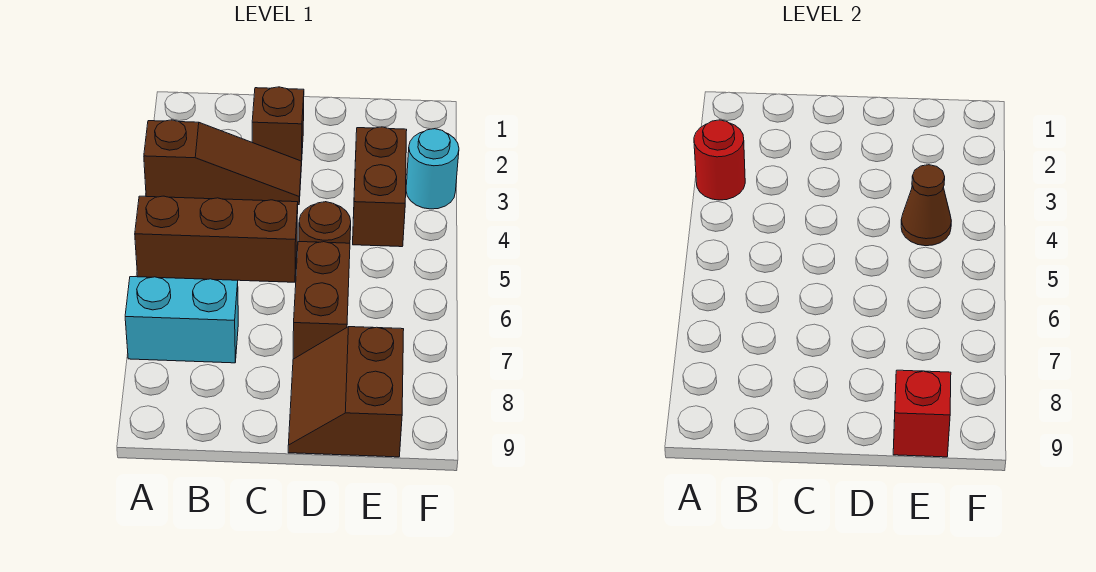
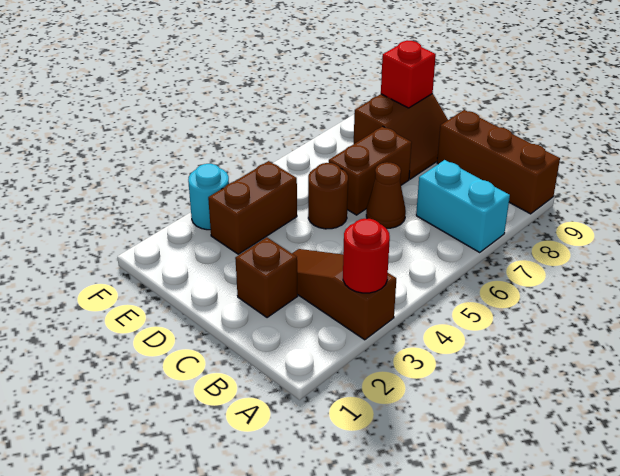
brown 1x3 brick [135,196,298,282] -> brown 1x3 brick moved to [437,110,560,214]
brown 1x1 cone [901,165,951,246] -> brown 1x1 cone moved to [366,162,406,228]

